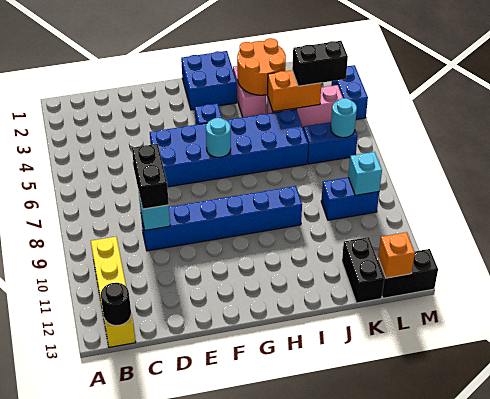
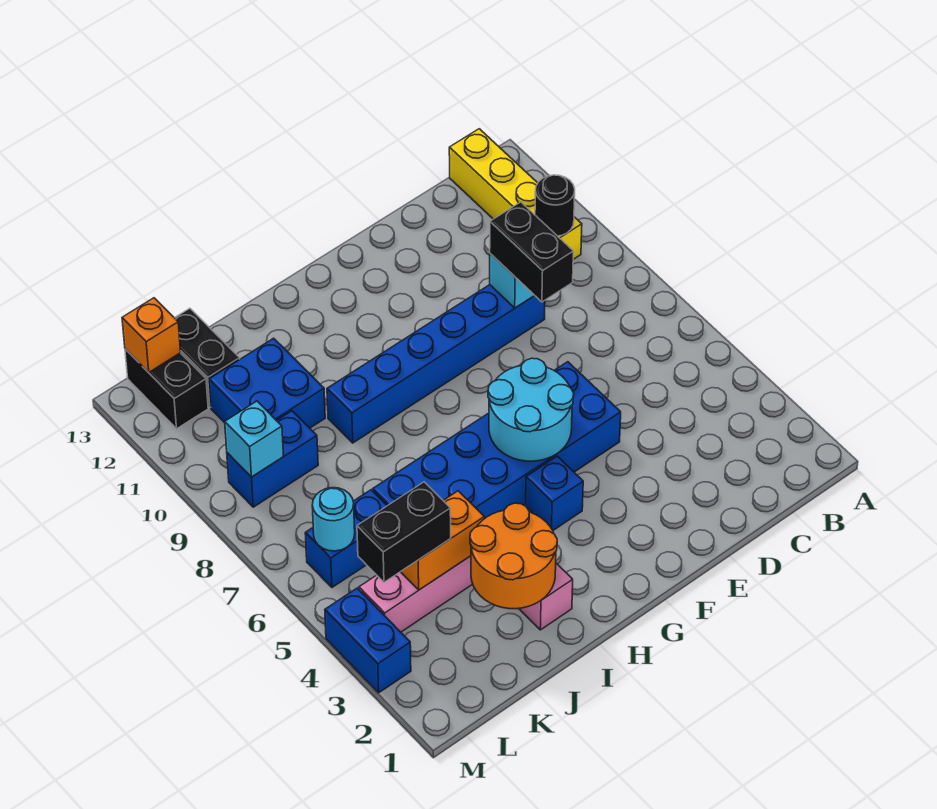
black 1x1 round brick [101,283,131,326] -> black 1x1 round brick moved to [535,175,575,236]
blue 2x2 brick [181,51,237,110] -> blue 2x2 brick moved to [209,338,325,428]
cyan 1x1 round brick [206,118,231,157] -> cyan 2x2 round brick [488,358,574,461]
black 1x2 brick [378,249,438,298] -> black 1x2 brick turned to [125,349,208,429]

